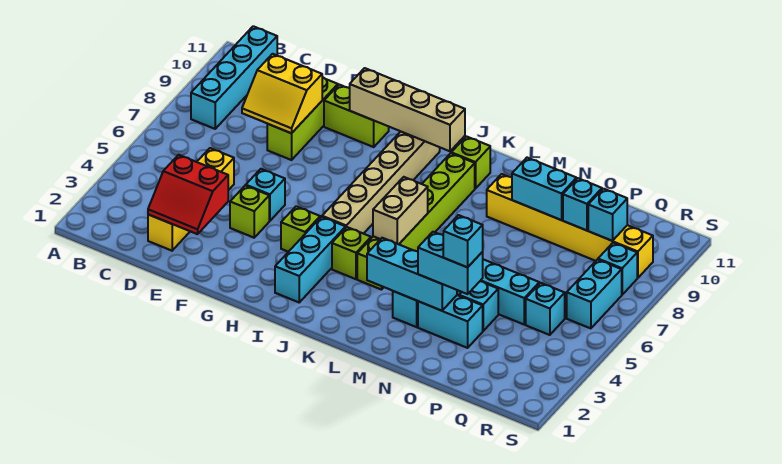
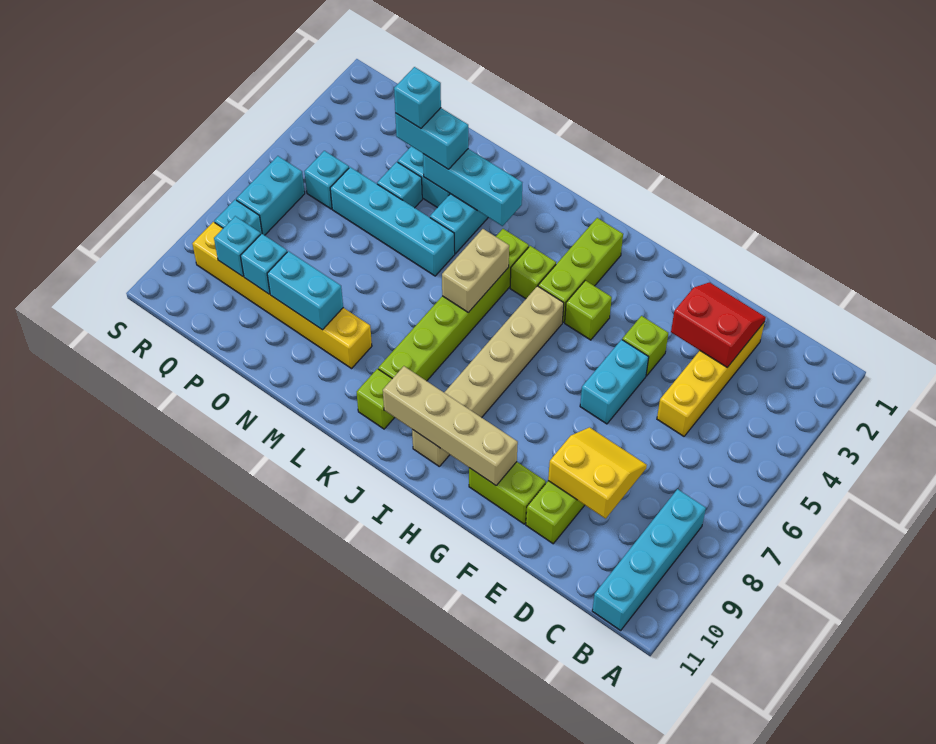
cyan 1x1 brick [246,169,285,221] -> cyan 1x2 brick [580,340,649,424]
cyan 1x3 brick [275,217,346,302] -> lime 1x3 brick [538,218,623,322]

